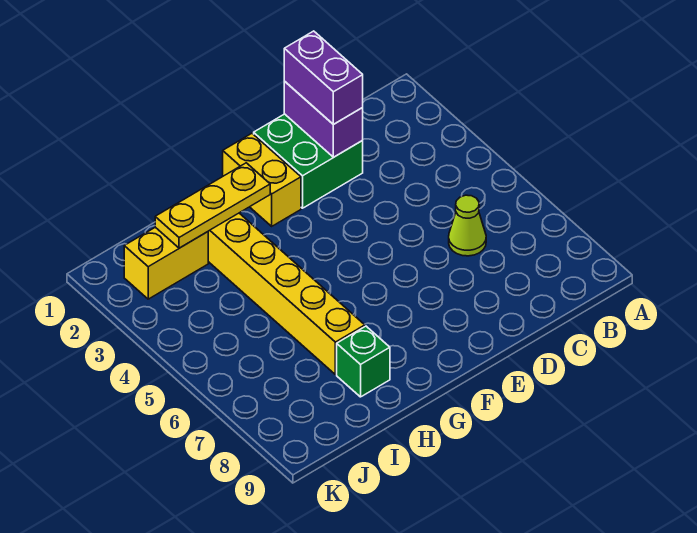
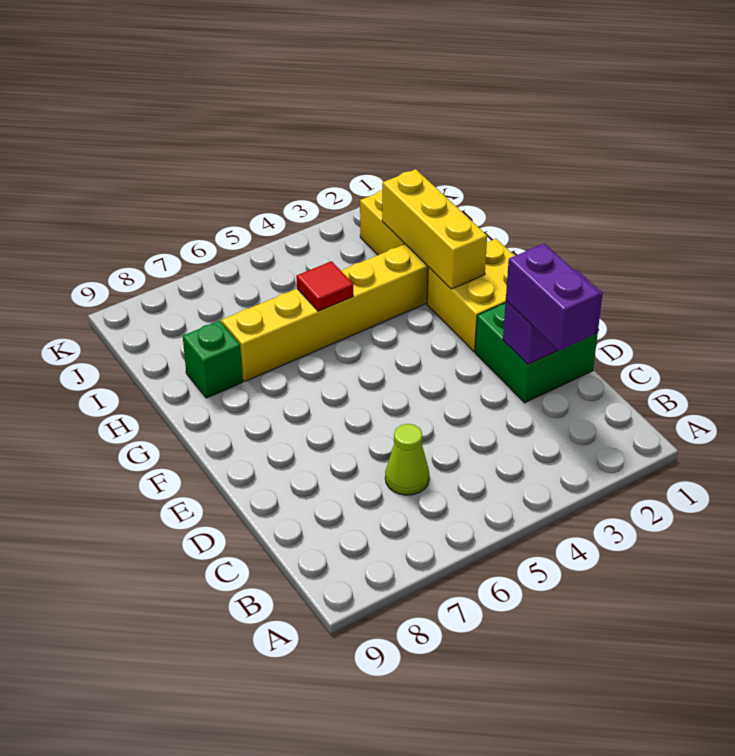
purple 1x2 brick [284,31,363,124] -> purple 1x2 brick turned to [506,244,599,351]
yellow 1x2 brick [223,133,301,226] -> yellow 2x2 brick [427,239,514,352]
yellow 1x3 plate [155,163,270,248] -> yellow 1x3 brick [382,169,487,289]
none -> red 1x1 tile [296,261,353,311]

